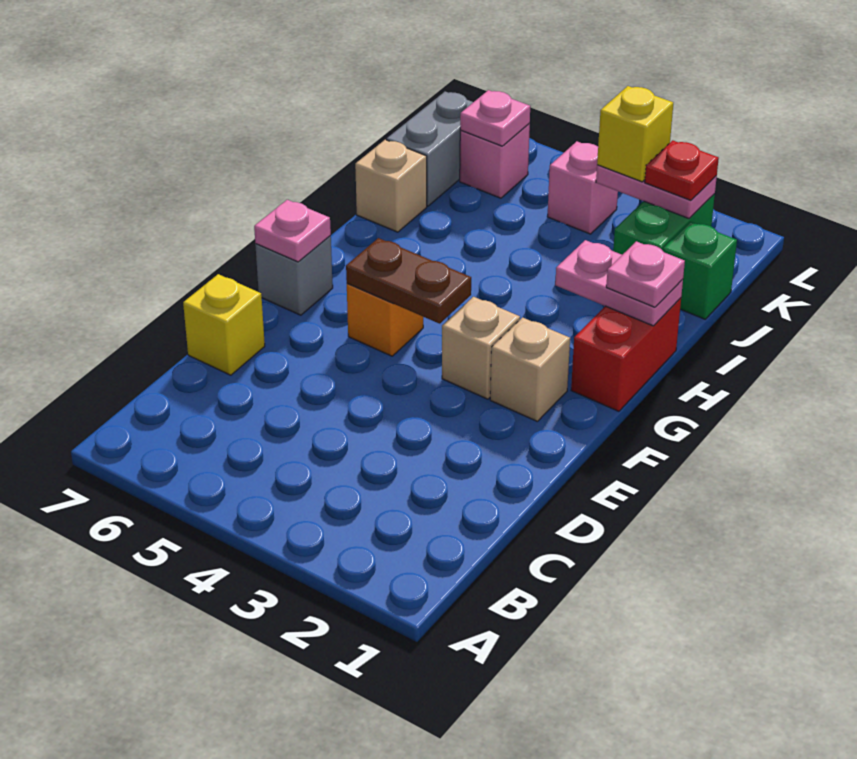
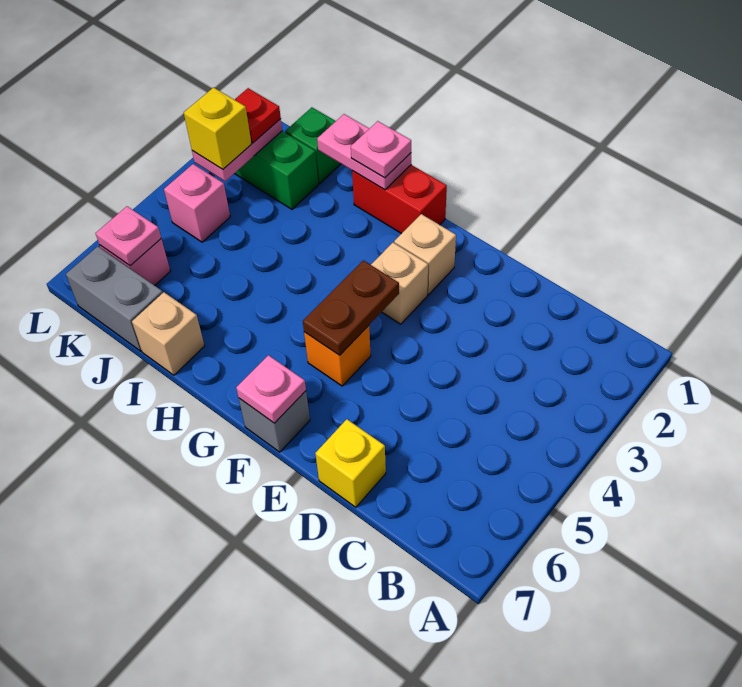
pink 1x2 plate [555,240,683,326] -> pink 1x2 plate turned to [317,114,411,190]

